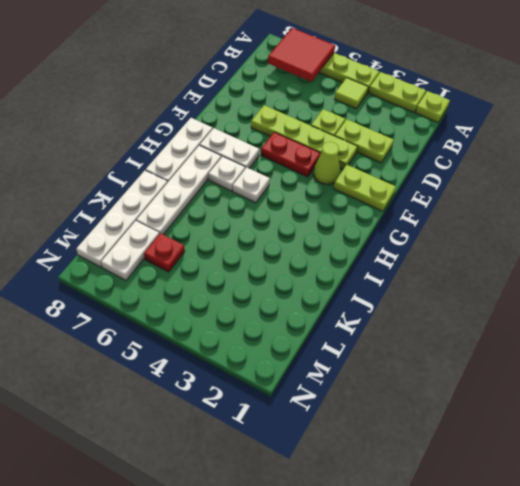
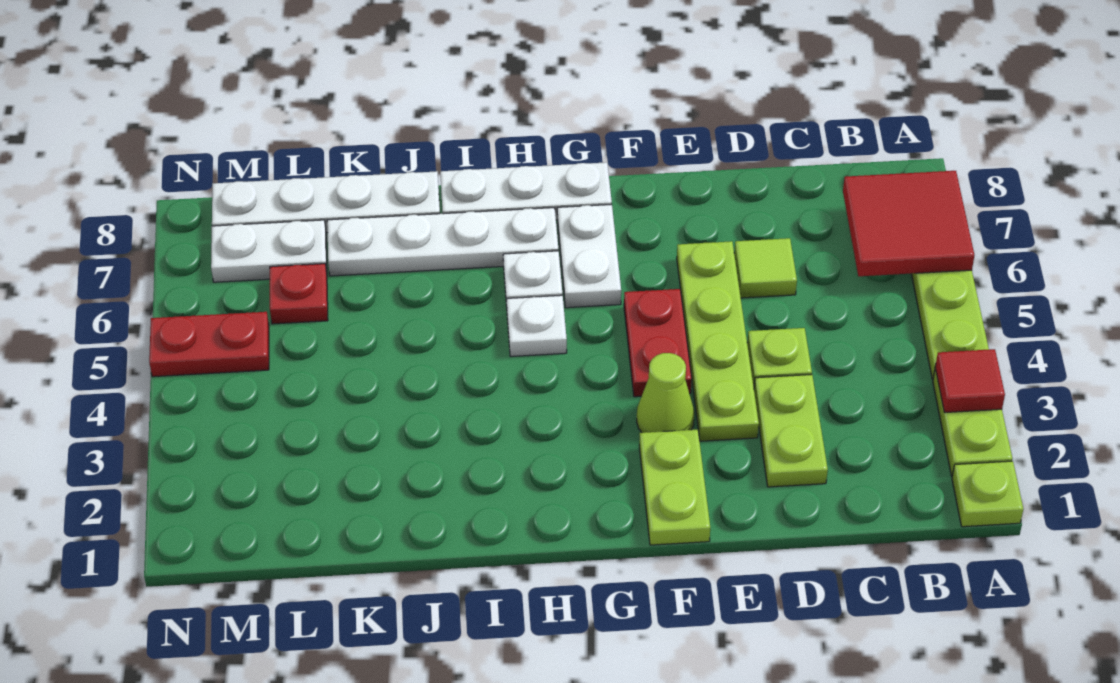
none -> red 1x1 tile [935,349,1005,413]
lime 1x1 tile [335,78,368,108] -> lime 1x1 tile moved to [734,238,797,298]
none -> red 1x2 plate [149,312,269,377]

